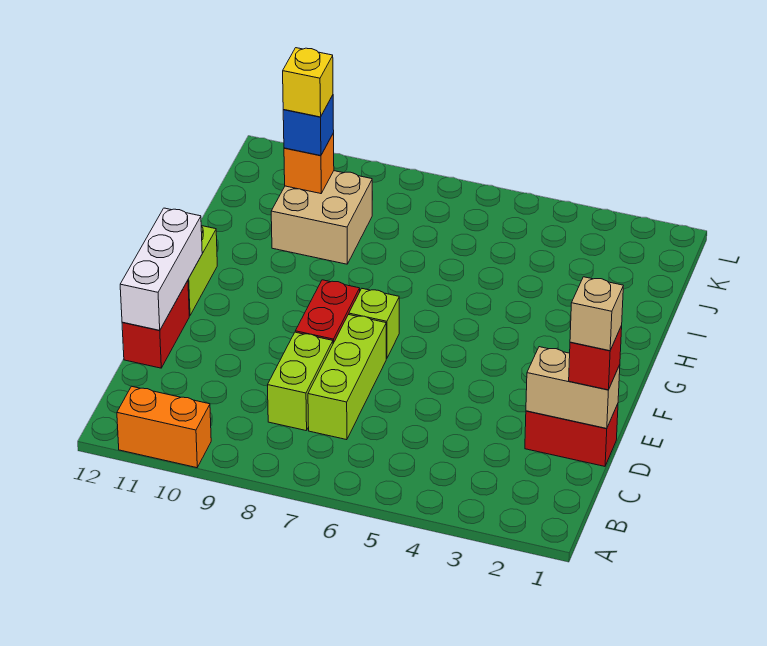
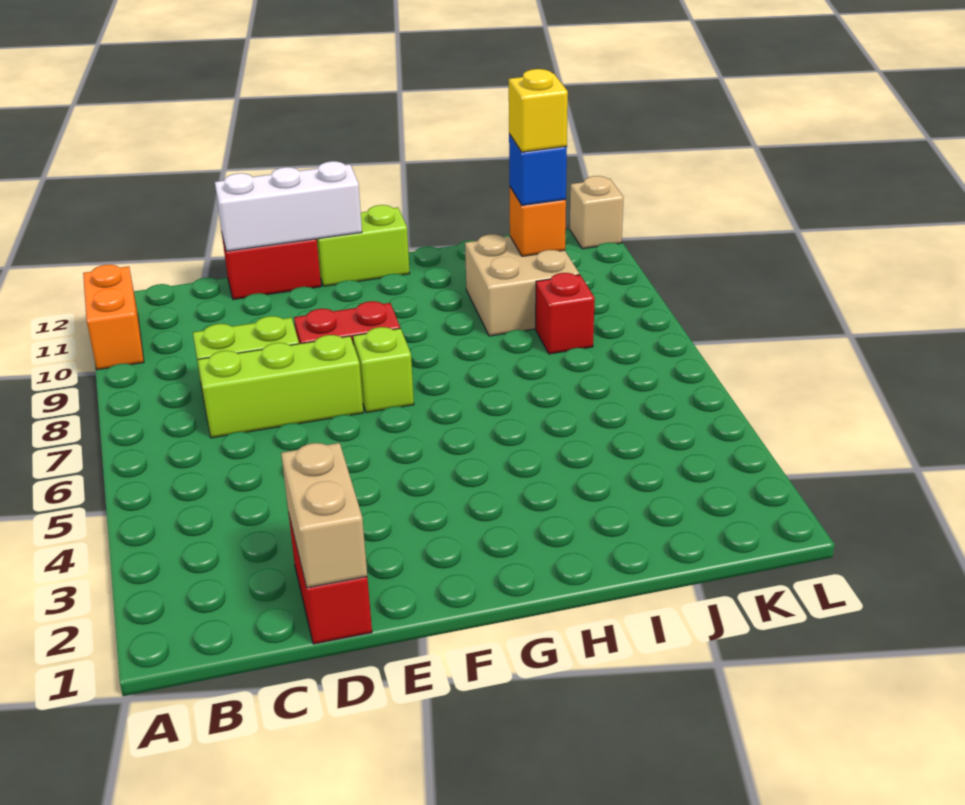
red 1x1 brick [569,326,622,390] -> red 1x1 brick moved to [536,273,595,354]
tan 1x1 brick [570,277,623,351] -> tan 1x1 brick moved to [570,176,624,249]

